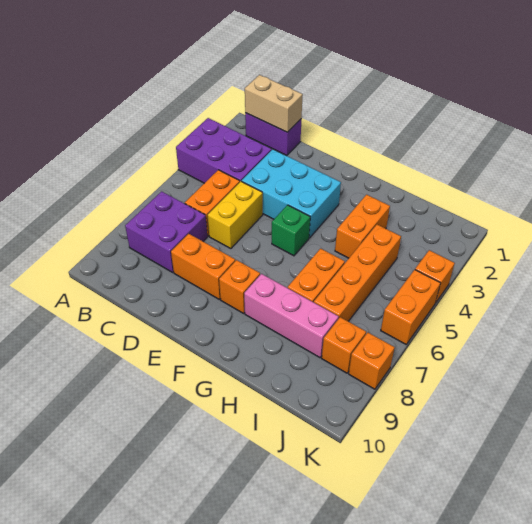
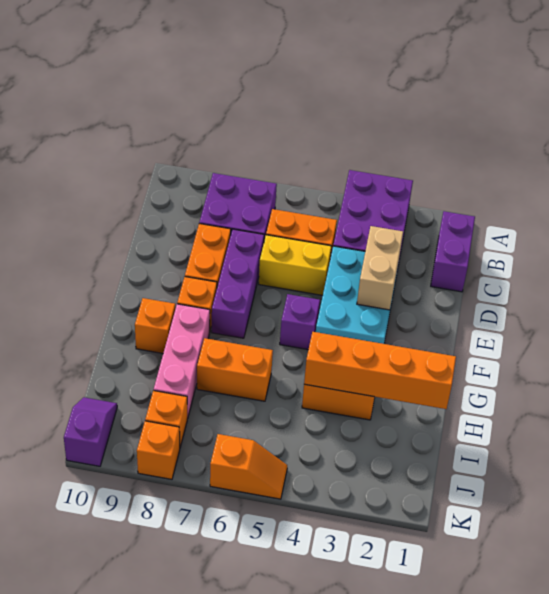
tan 1x2 brick [245,75,303,132] -> tan 1x2 brick moved to [357,226,403,310]
none -> purple 1x3 brick [212,229,264,338]
green 1x1 brick [272,205,310,256] -> purple 1x1 brick [280,294,320,350]
orange 1x4 brick [314,225,401,321] -> orange 1x4 brick moved to [304,332,456,409]
none -> purple 1x2 slope [64,397,117,466]
orange 1x1 brick [415,250,455,303] -> orange 1x1 brick moved to [135,298,175,353]
orange 1x2 brick [381,270,440,344] -> orange 1x2 slope [210,434,287,499]

